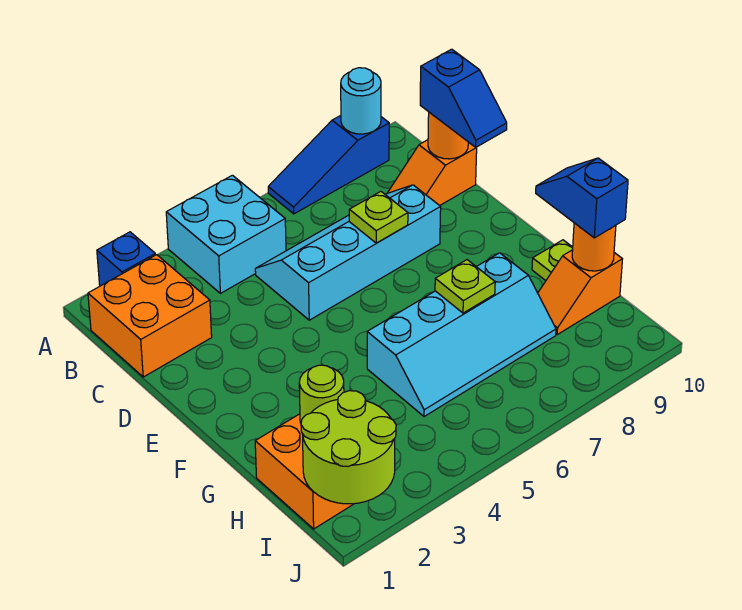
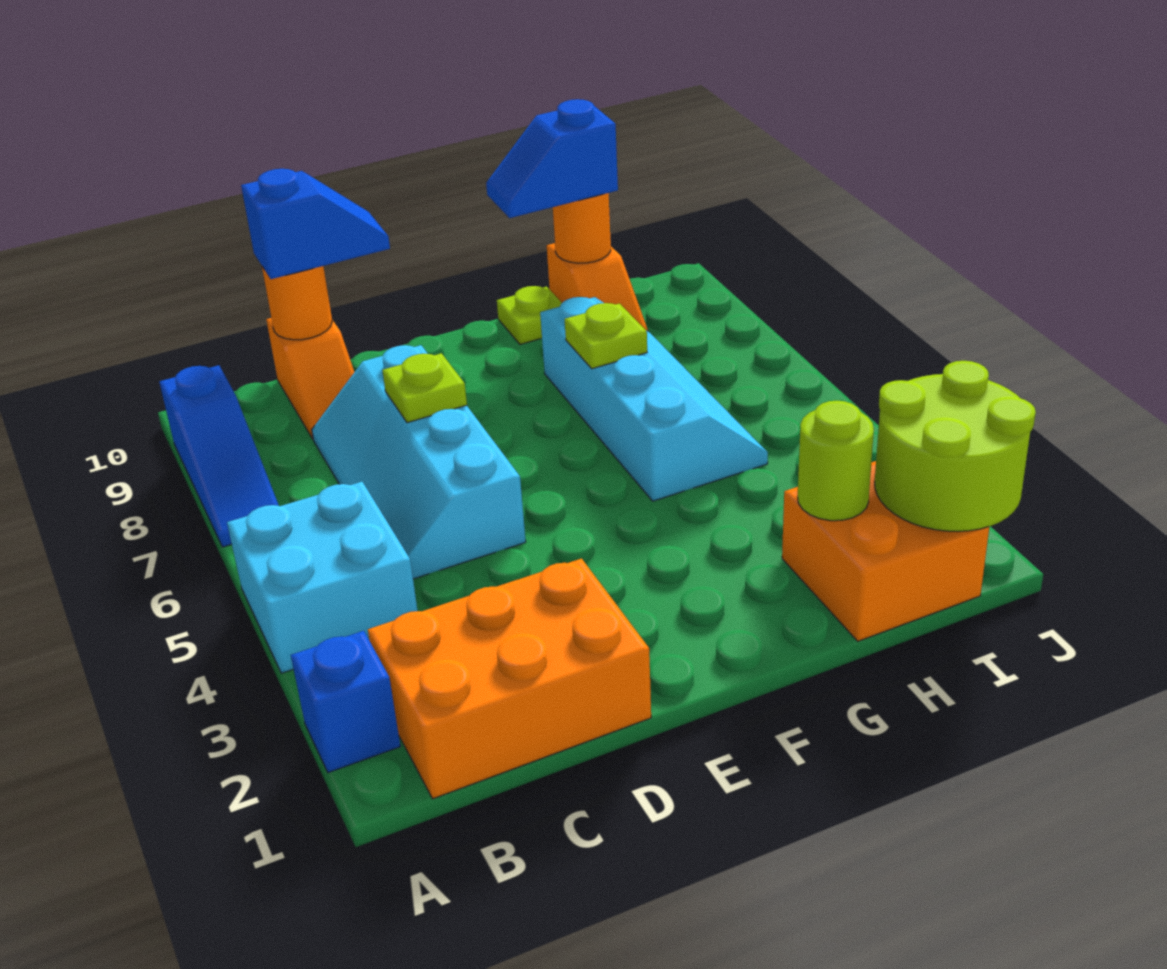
cyan 1x1 round brick [341,68,381,134] -> none
orange 2x2 brick [88,255,212,377] -> orange 2x3 brick [368,558,651,799]

